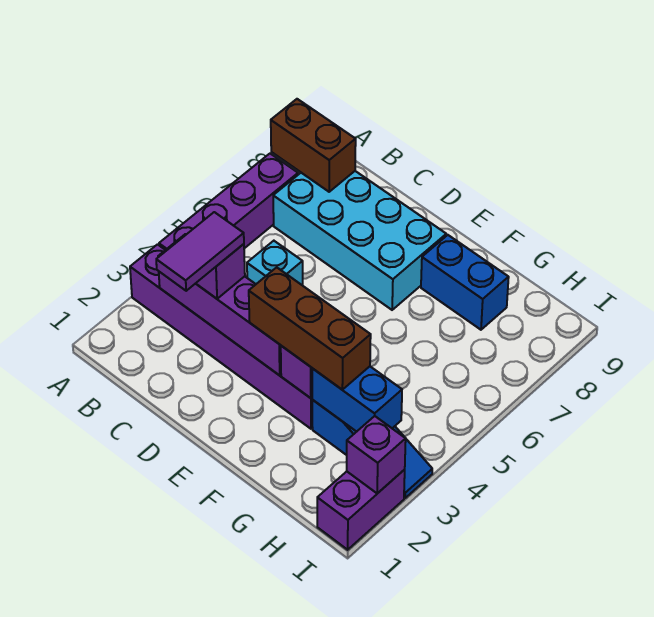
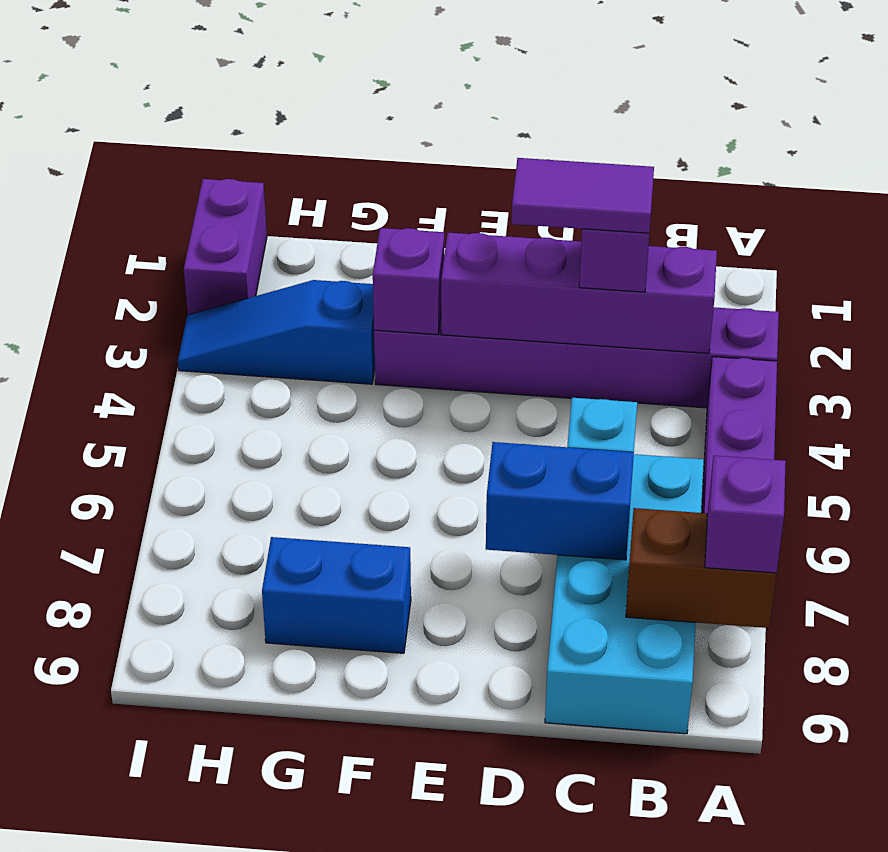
cyan 2x4 brick [273,171,446,310] -> cyan 2x4 brick turned to [545,454,704,734]
purple 1x2 tile [156,212,244,291] -> purple 1x2 tile turned to [512,158,654,233]
brown 1x3 brick [249,267,371,390] -> none
blue 1x2 brick [312,367,402,432] -> blue 1x2 brick moved to [486,442,634,560]
purple 1x1 brick [347,416,406,493] -> purple 1x1 brick moved to [705,456,786,573]

